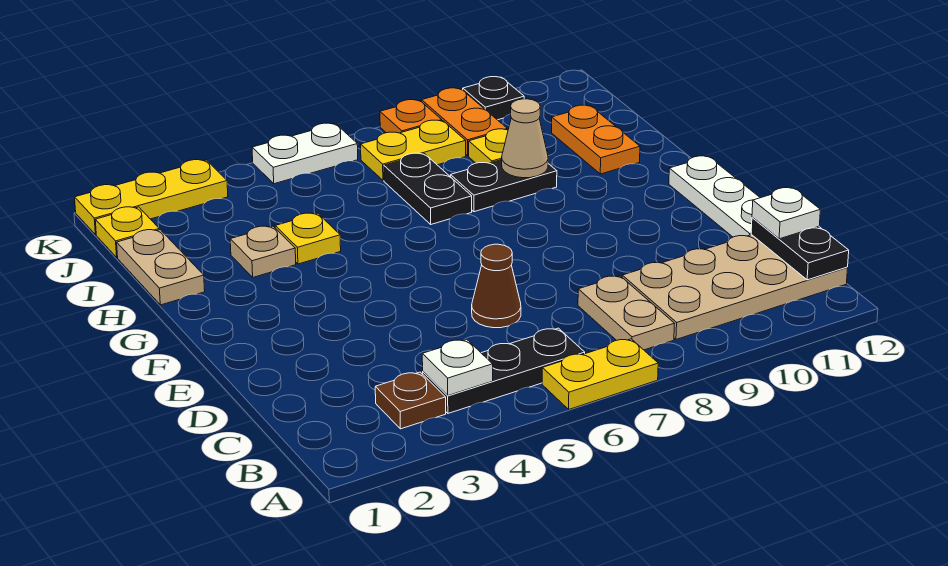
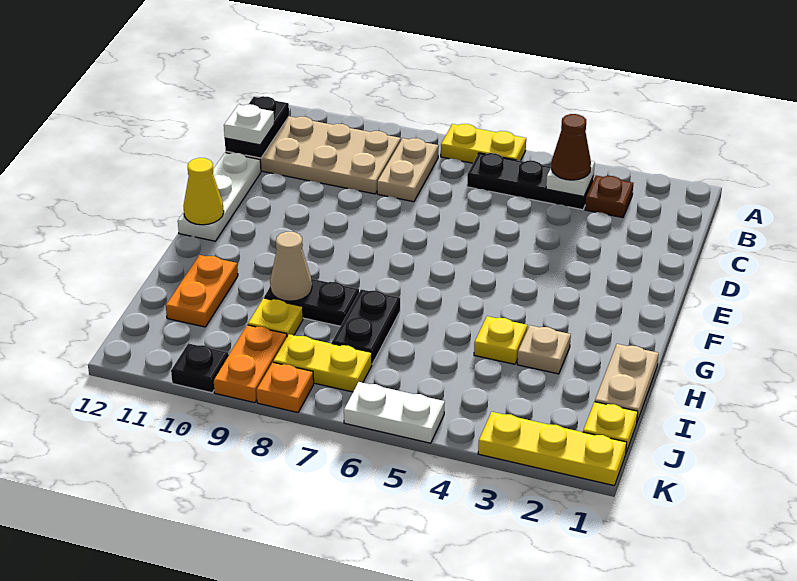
brown 1x1 cone [472,244,521,328] -> brown 1x1 cone moved to [551,114,591,180]
none -> yellow 1x1 cone [183,158,224,225]

